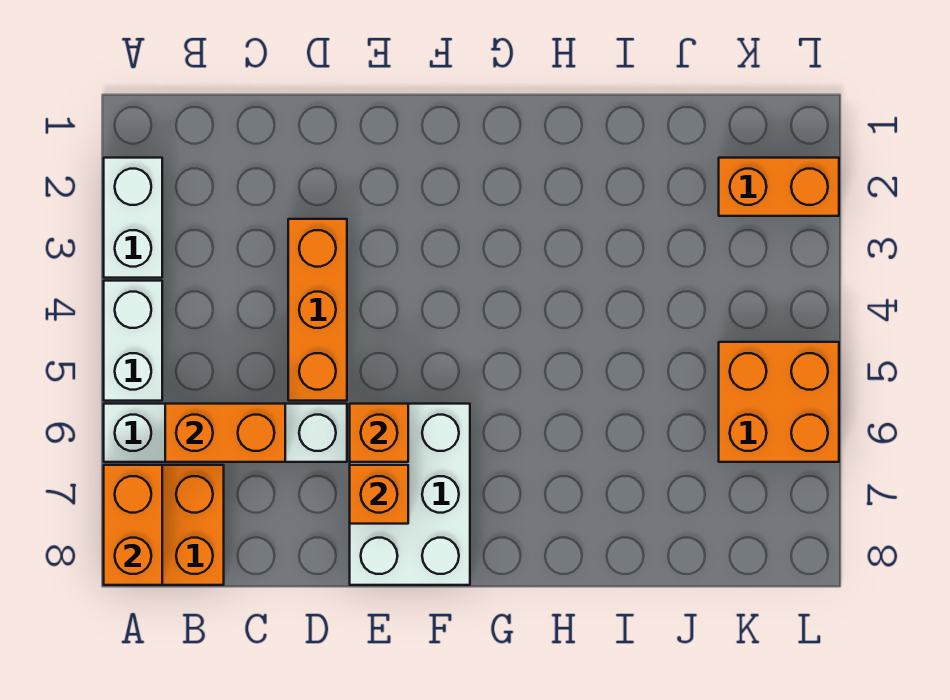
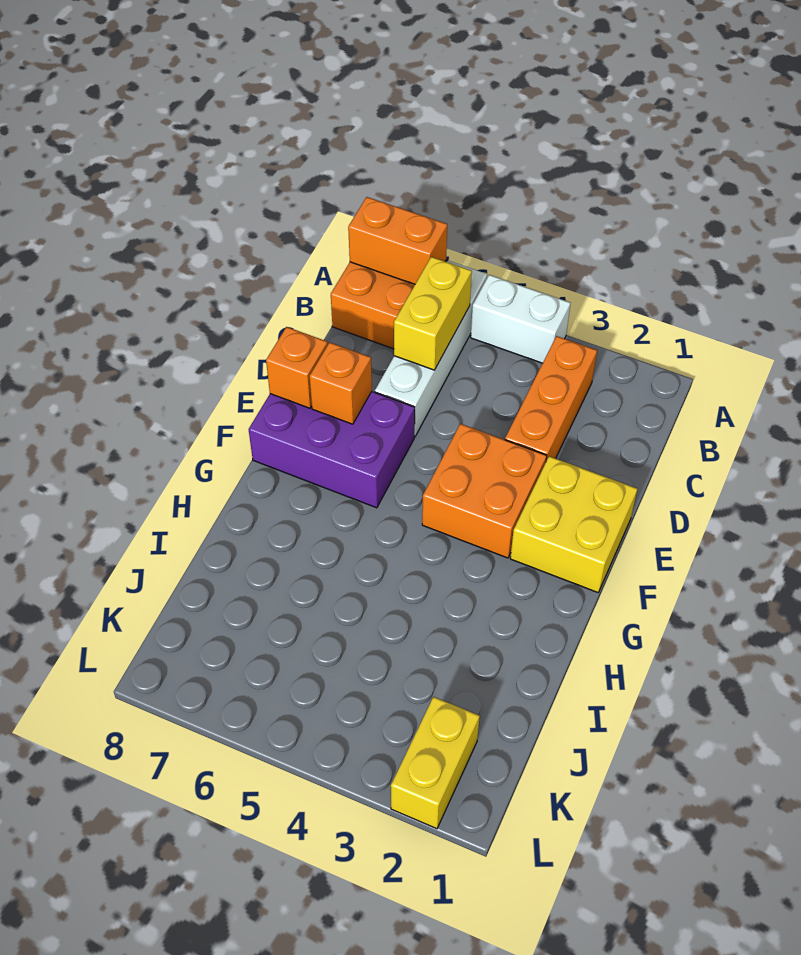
white 1x2 brick [104,158,162,278] -> none
orange 1x2 brick [165,404,285,462] -> yellow 1x2 brick [394,257,472,370]
orange 1x3 brick [288,219,347,401] -> orange 1x3 brick turned to [505,336,597,461]
none -> yellow 2x2 brick [510,456,637,592]
white 2x3 brick [350,404,470,585] -> purple 2x3 brick [249,392,415,508]
orange 1x1 brick [350,404,408,462] -> orange 1x1 brick moved to [266,327,328,408]
orange 1x2 brick [719,158,839,216] -> yellow 1x2 brick [391,697,480,829]
orange 2x2 brick [719,342,839,462] -> orange 2x2 brick moved to [422,424,547,558]

